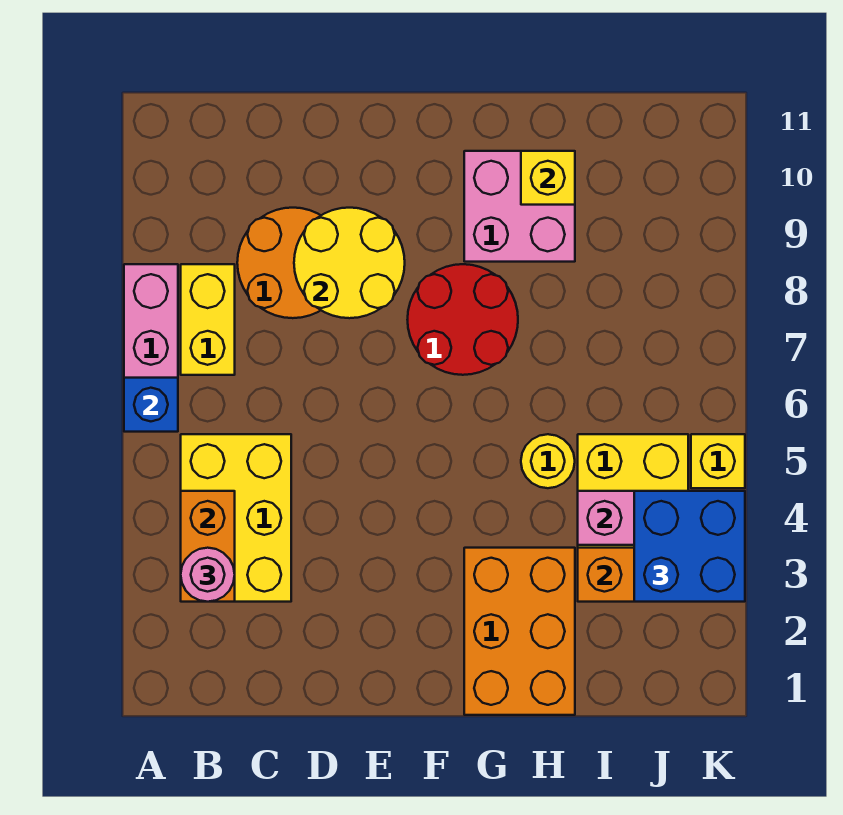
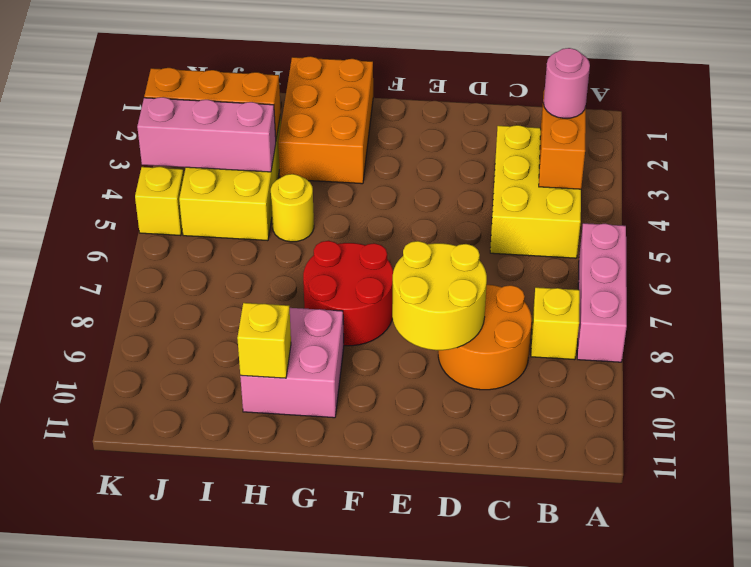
blue 1x1 brick [124,378,178,432] -> none
yellow 1x2 brick [181,264,235,375] -> yellow 1x1 brick [531,287,580,360]
blue 2x2 brick [634,491,745,602] -> none

